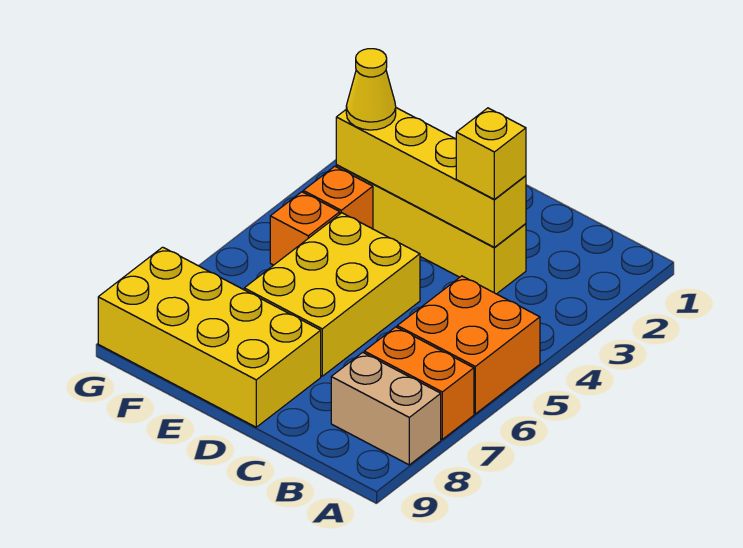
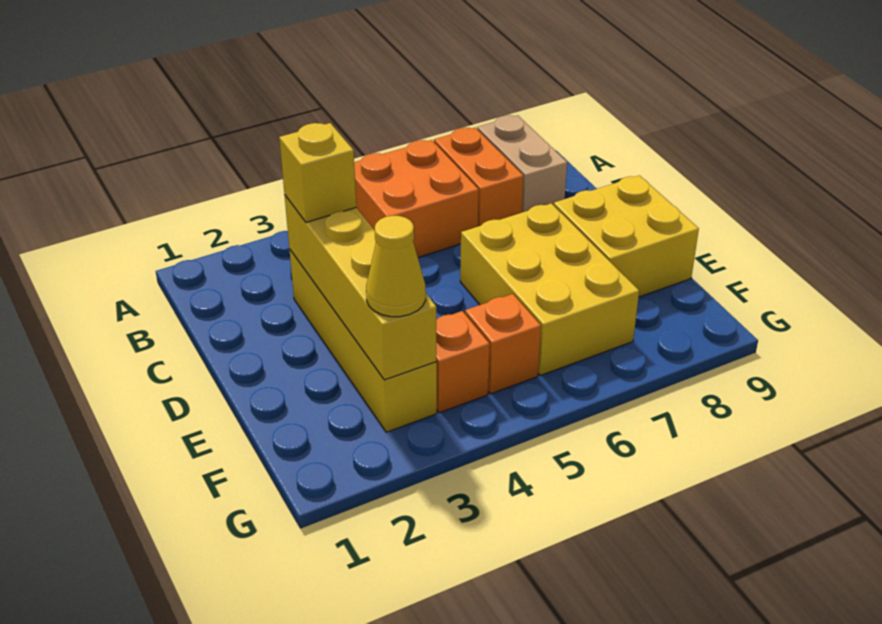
yellow 2x3 brick [244,213,420,376] -> yellow 2x3 brick turned to [460,203,639,375]
yellow 2x4 brick [98,247,321,427] -> yellow 2x2 brick [554,175,699,297]

